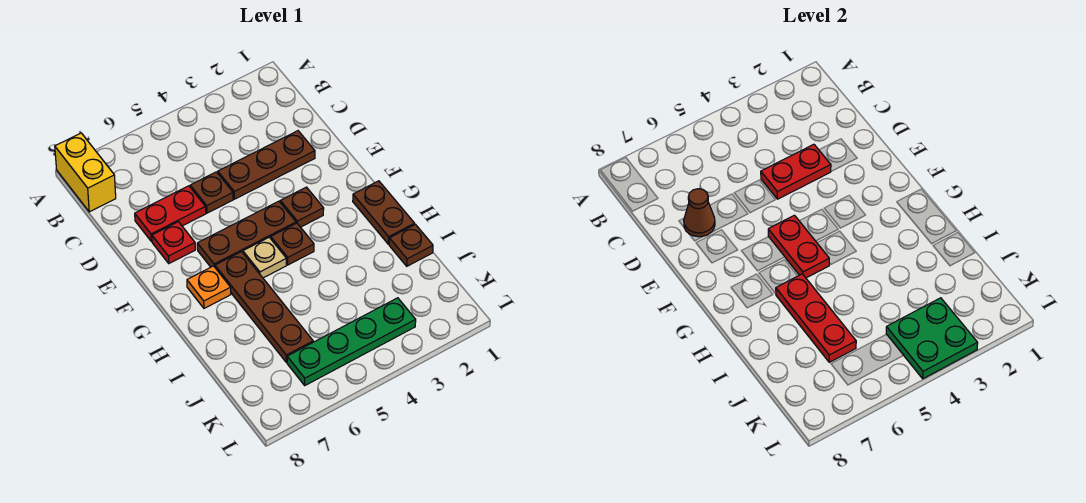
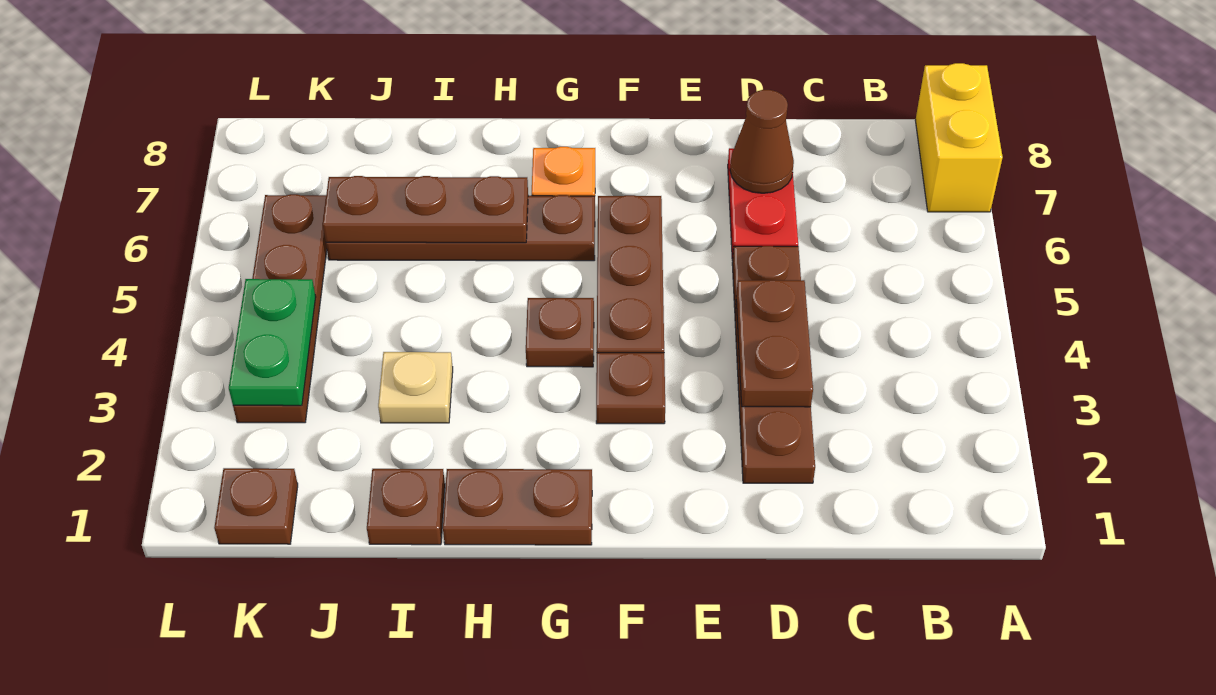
yellow 1x2 brick [55,133,116,212] -> yellow 1x2 brick turned to [915,63,1003,212]
red 1x2 plate [761,144,831,199] -> brown 1x2 plate [736,280,813,407]
red 1x1 plate [152,222,195,263] -> none
red 1x2 plate [768,215,829,278] -> none
tan 1x1 plate [243,237,286,278] -> tan 1x1 plate moved to [378,352,453,423]
red 1x3 plate [776,274,856,362] -> brown 1x3 plate [323,176,528,243]
none -> brown 1x1 plate [214,468,298,544]
green 1x4 plate [287,298,416,385] -> brown 1x4 plate [233,194,327,423]
green 2x2 plate [886,298,978,379] -> green 1x2 plate [229,279,316,406]

